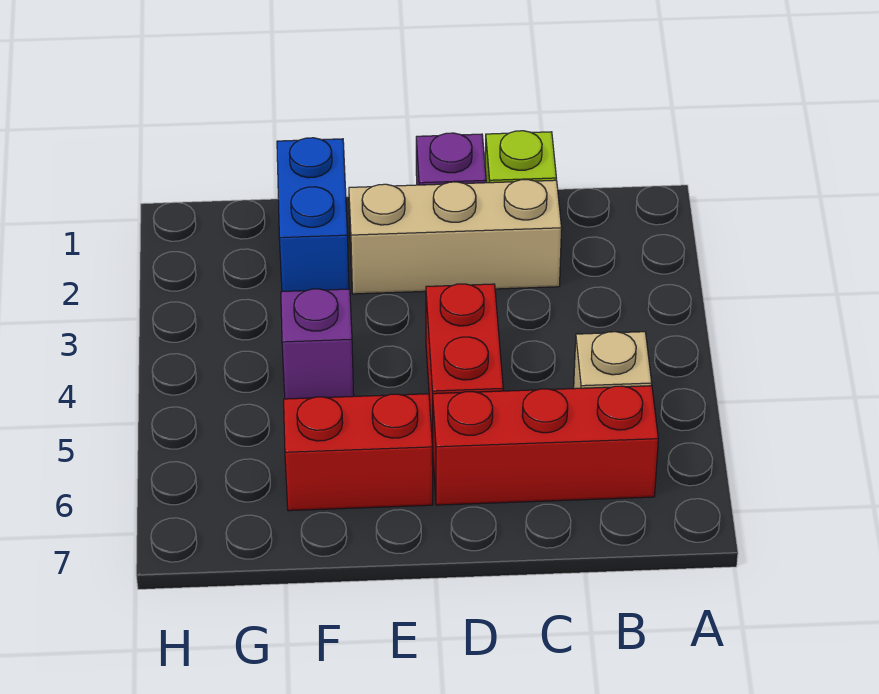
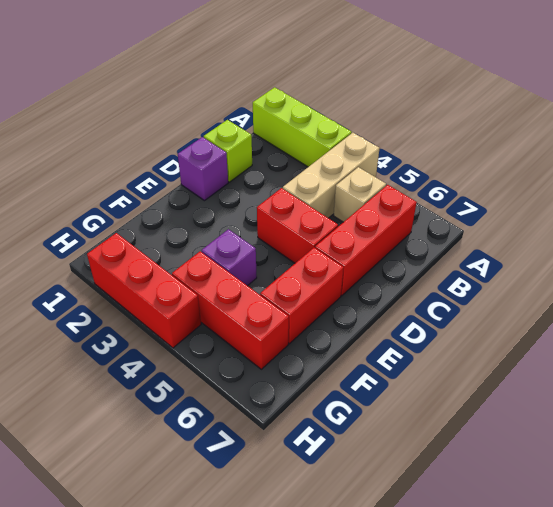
none -> lime 1x3 brick [253,87,352,167]
tan 1x3 brick [349,180,562,294] -> tan 1x3 brick moved to [283,133,380,218]
blue 1x2 brick [277,138,349,291] -> none
none -> red 1x3 brick [172,251,289,369]
none -> red 1x3 brick [87,233,201,348]

